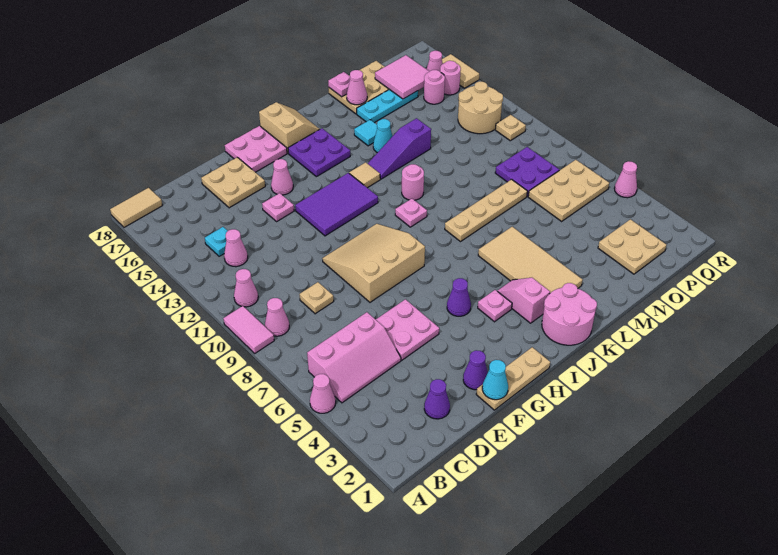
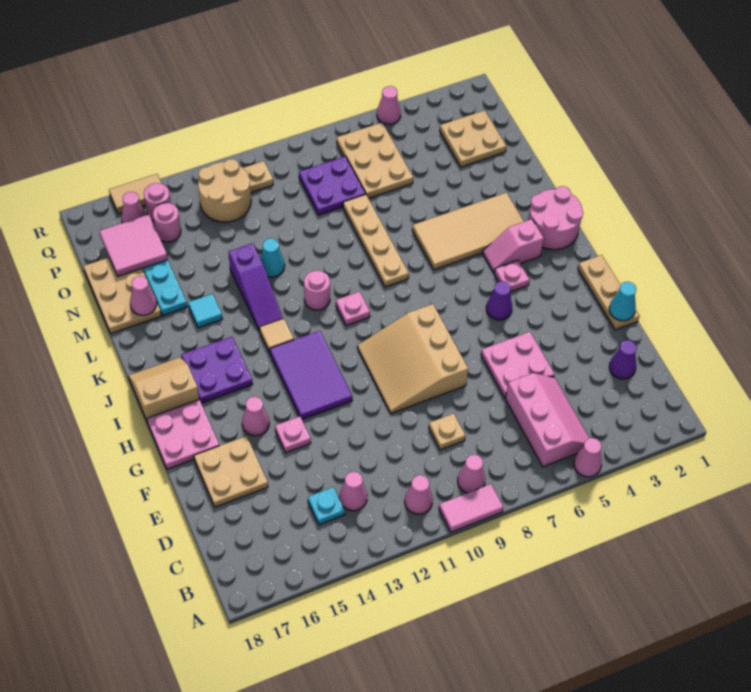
tan 1x2 tile [110,188,162,227] -> none
purple 1x1 cone [463,350,488,390] -> none
cyan 1x1 cone [373,119,392,153] -> cyan 1x1 cone moved to [260,238,285,277]
pink 1x1 plate [328,72,350,97] -> none

